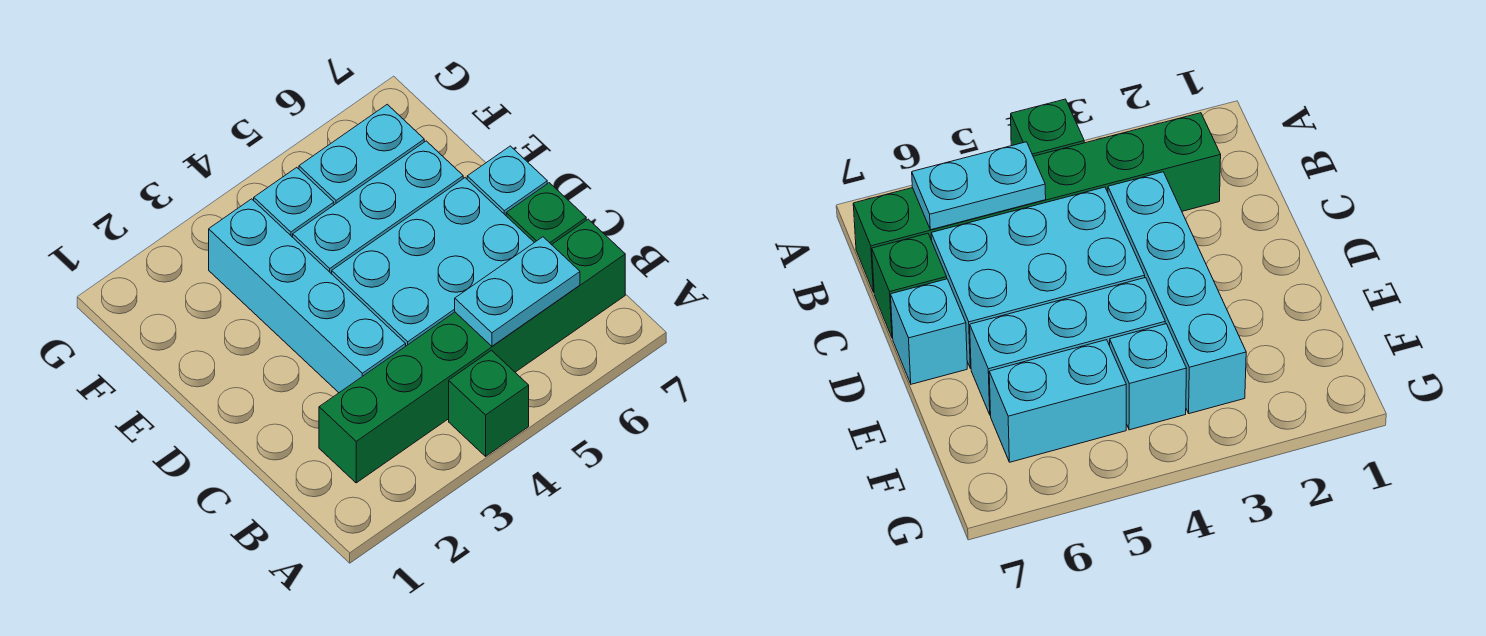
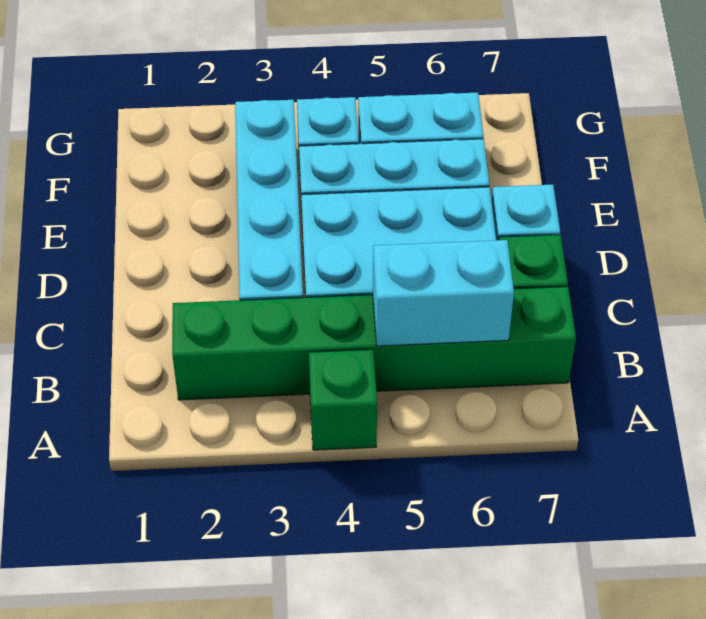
cyan 1x2 plate [455,237,580,346] -> cyan 1x2 brick [373,240,514,346]

